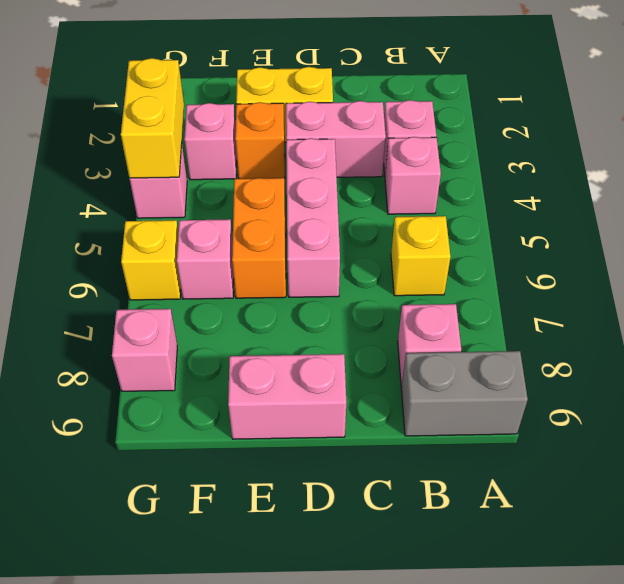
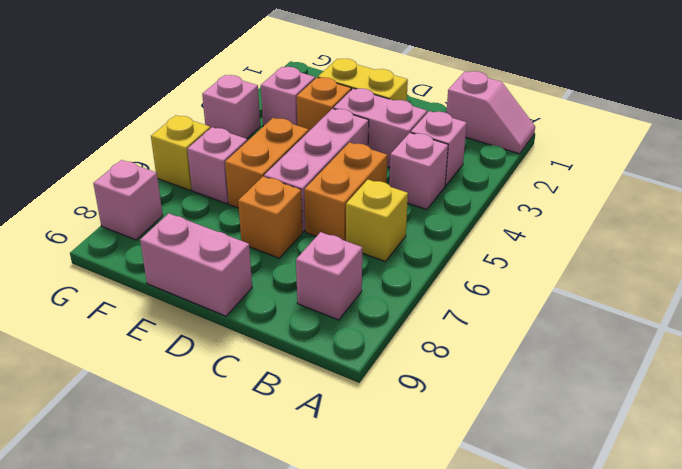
none -> pink 1x2 slope [446,71,535,154]
grey 1x2 brick [401,351,528,436] -> none
none -> orange 1x2 brick [304,142,387,241]
none -> orange 1x1 brick [238,177,302,258]
yellow 1x2 brick [121,58,184,178] -> none

